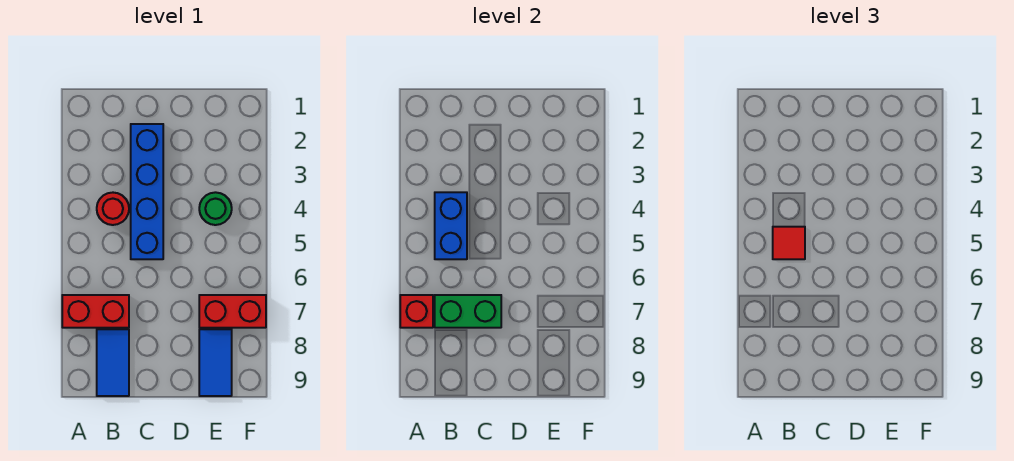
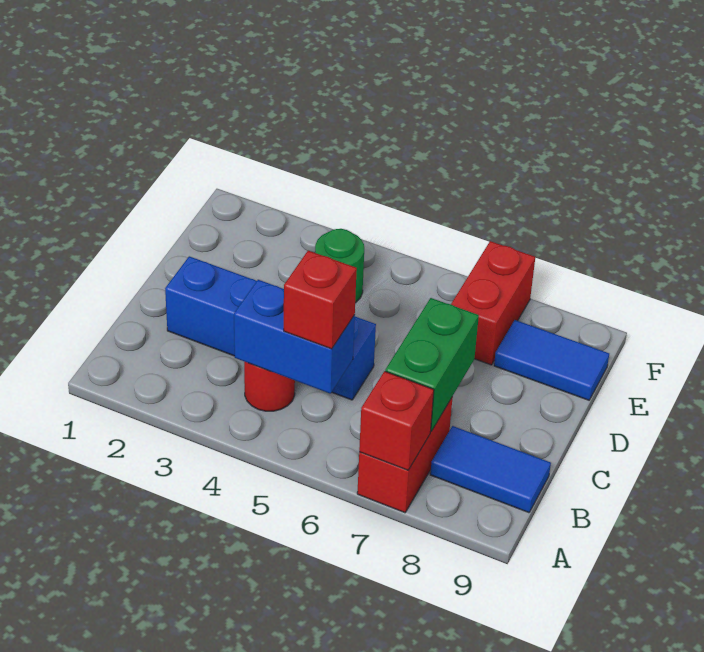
red 1x1 tile [773,227,805,259] -> red 1x1 brick [284,251,357,349]

